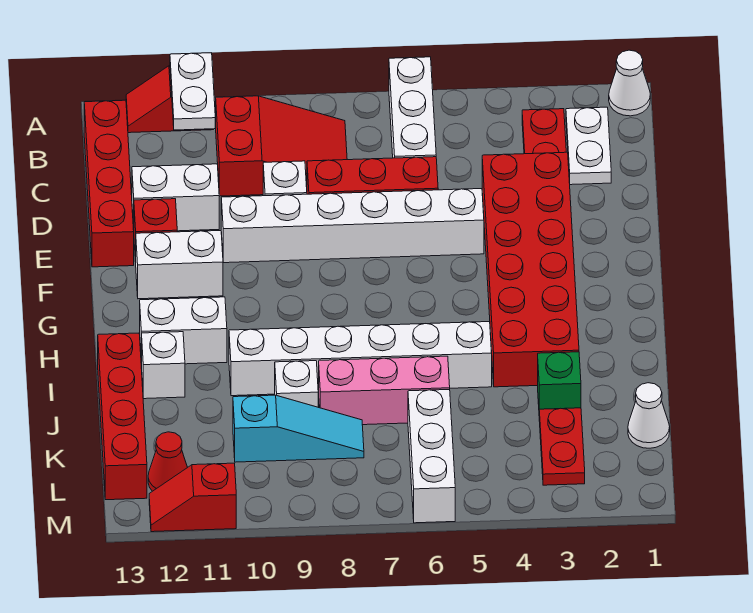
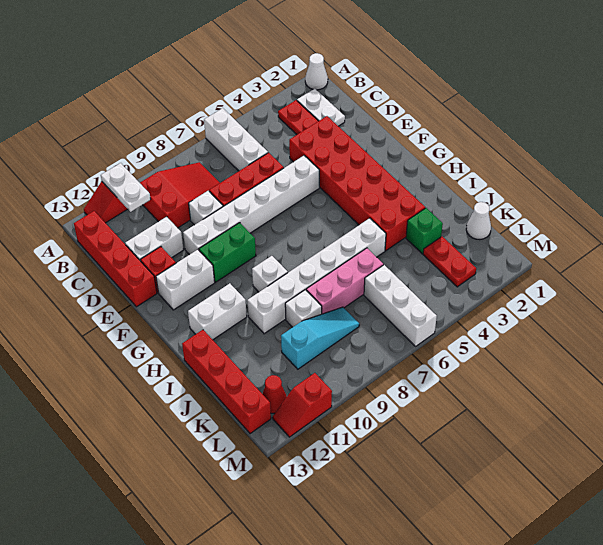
none -> green 1x2 brick [199,223,256,282]
white 1x1 brick [141,332,185,399] -> white 1x1 brick moved to [252,256,288,292]

